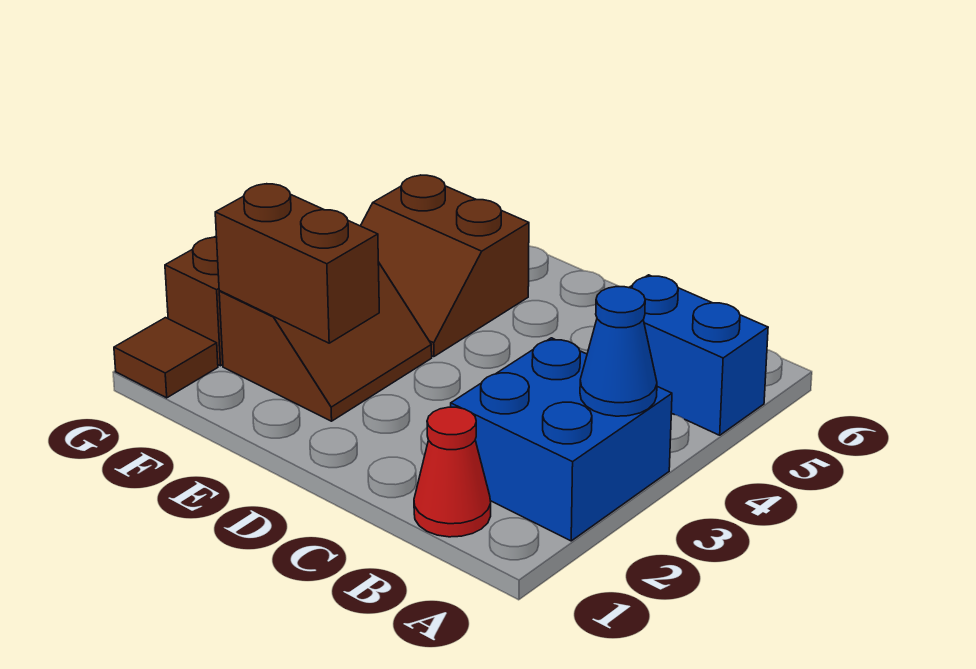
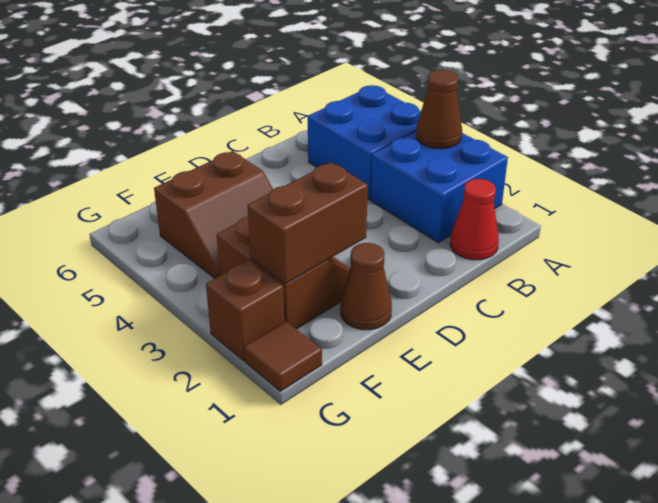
blue 1x1 cone [580,287,657,416] -> brown 1x1 cone [416,70,462,149]
blue 1x2 brick [629,275,768,435] -> blue 2x2 brick [308,85,421,199]
none -> brown 1x1 cone [340,243,392,330]

